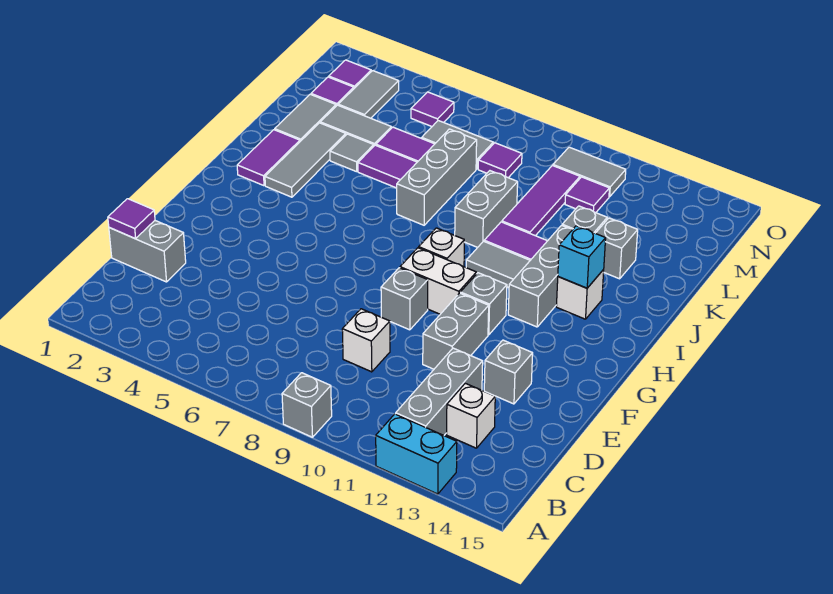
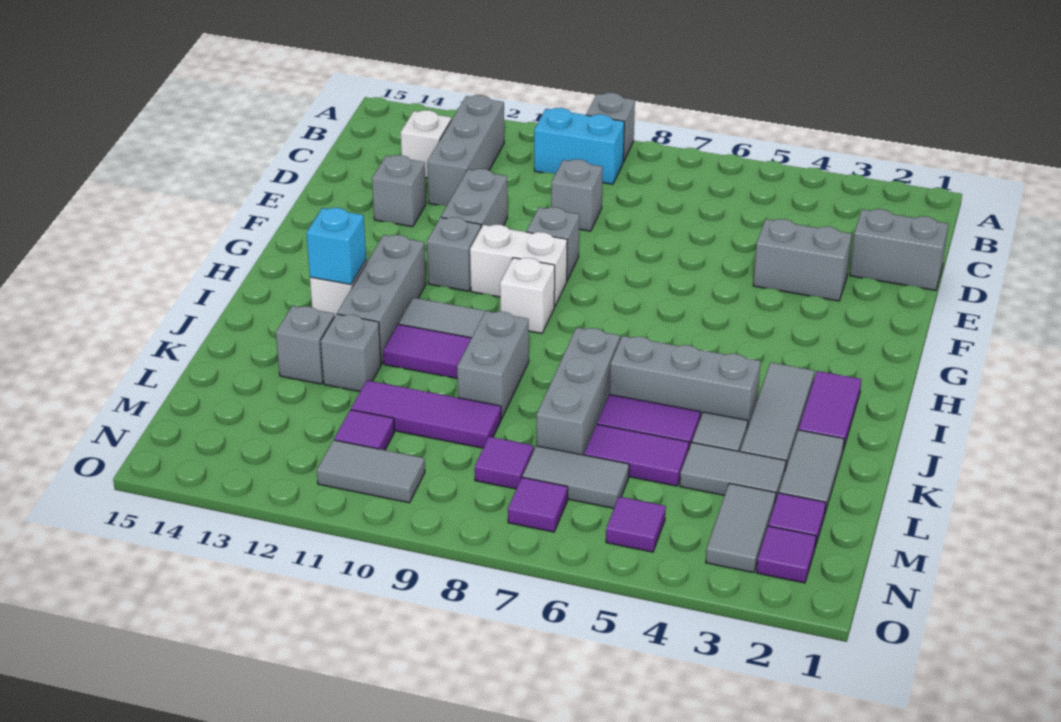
cyan 1x2 brick [376,414,457,494] -> cyan 1x2 brick moved to [534,108,624,184]
purple 1x1 tile [108,199,155,239] -> purple 1x1 tile moved to [508,477,568,532]
white 1x1 brick [342,309,390,372] -> grey 1x1 brick [551,159,603,231]
none -> grey 1x2 brick [753,219,852,301]
none -> grey 1x3 brick [610,336,761,429]
purple 1x3 tile [502,166,580,236] -> purple 1x3 tile turned to [351,380,501,448]

